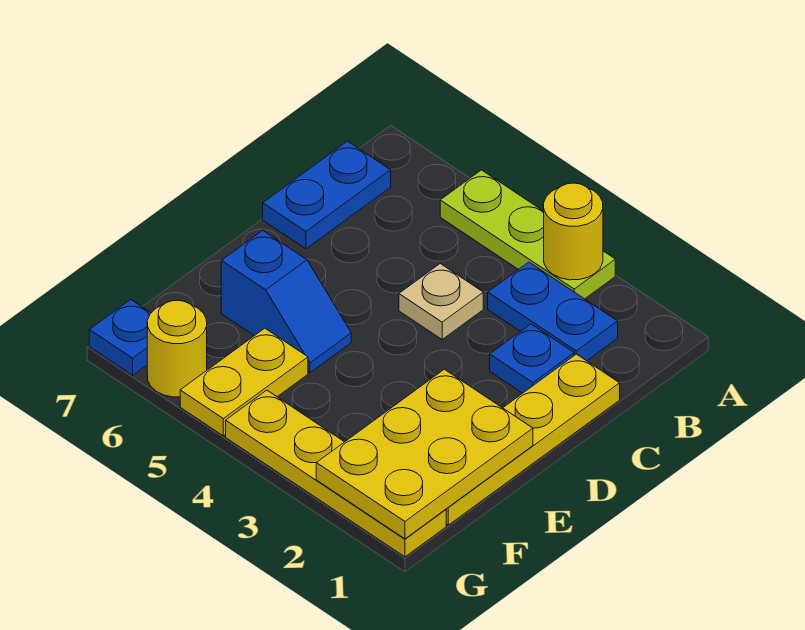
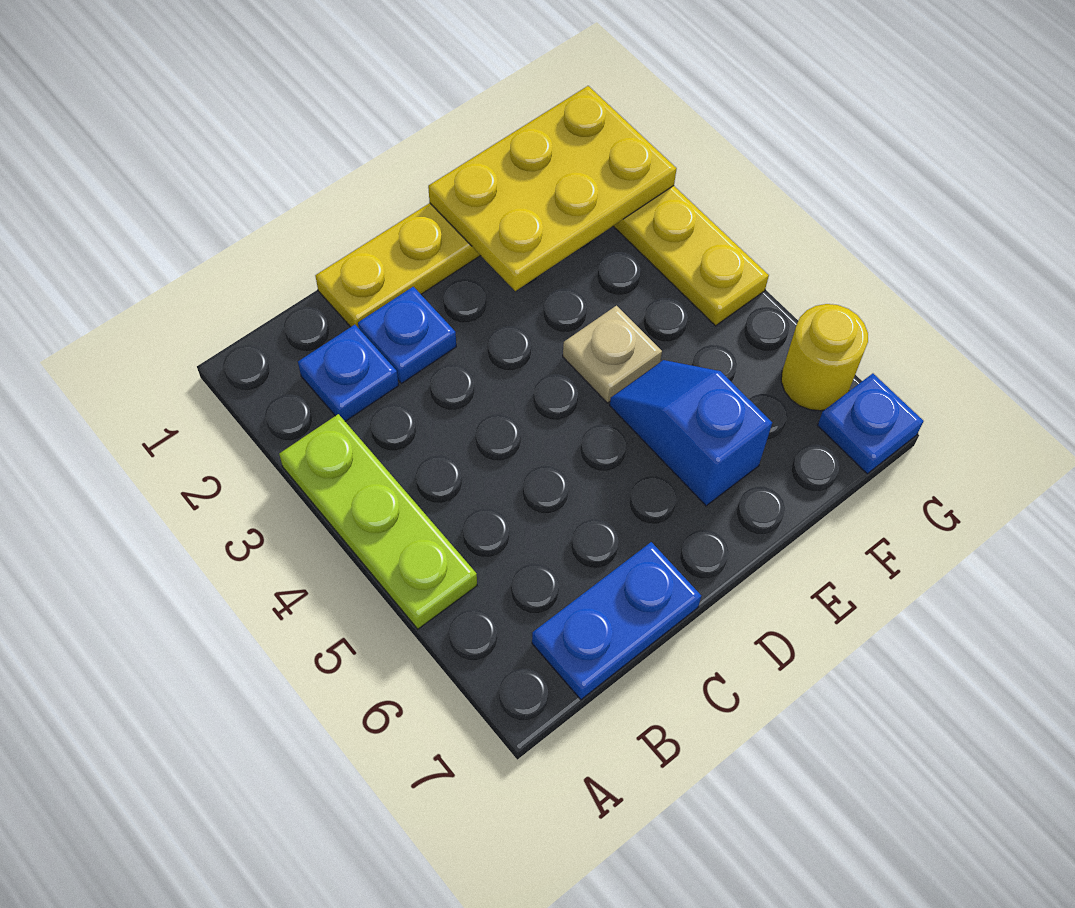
yellow 1x1 round brick [544,183,603,280] -> none
blue 1x2 plate [488,262,618,361] -> blue 1x1 plate [298,325,399,421]
tan 1x1 plate [399,264,483,339] -> tan 1x1 plate moved to [563,306,662,403]
yellow 1x2 plate [180,328,308,436] -> none

